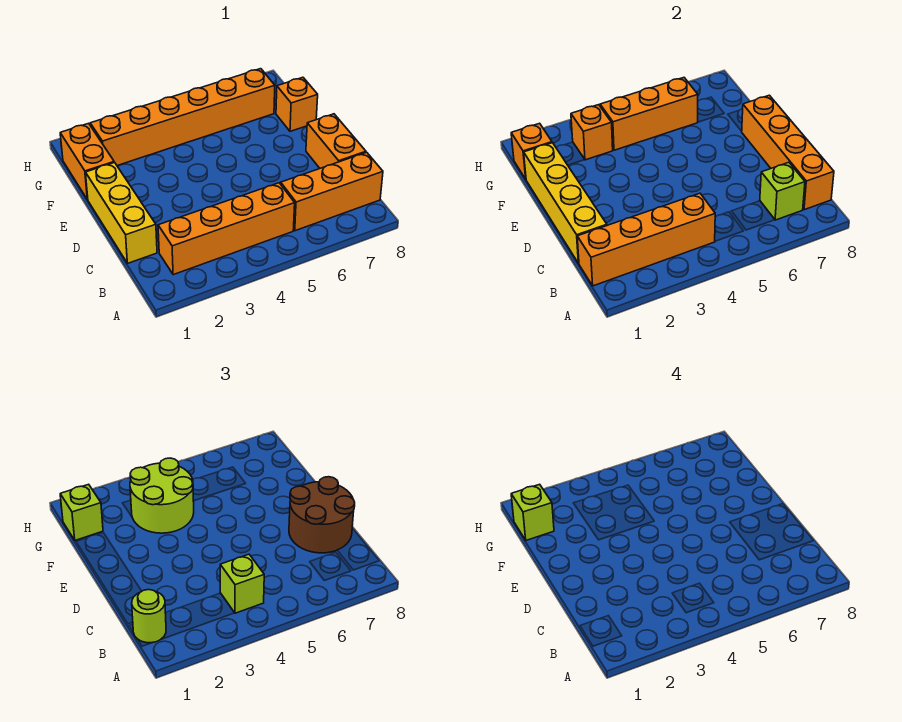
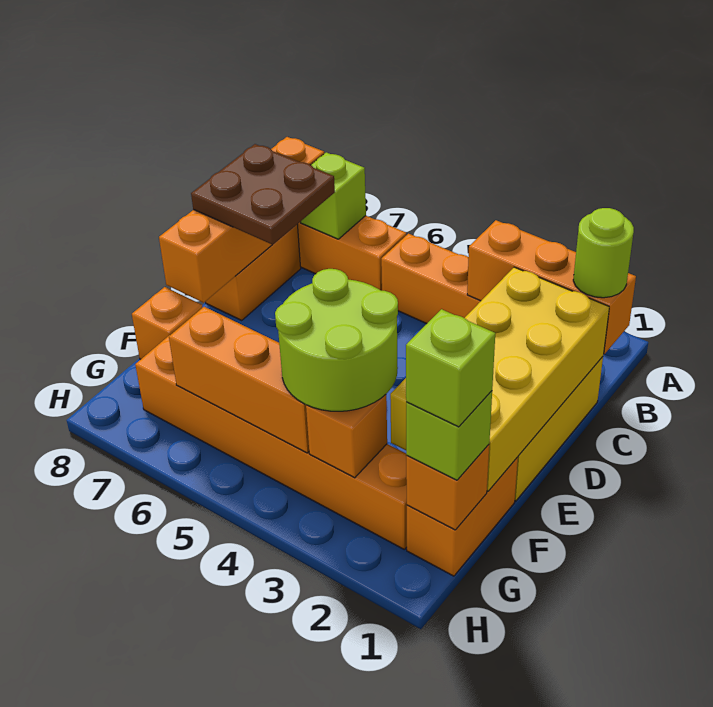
orange 1x4 brick [577,193,715,286] -> orange 1x3 brick [467,220,636,354]
lime 1x1 brick [220,554,264,613] -> none
yellow 1x4 brick [524,143,607,263] -> yellow 2x4 brick [390,267,609,491]
brown 2x2 round brick [289,477,355,553] -> brown 2x2 plate [191,144,335,245]

